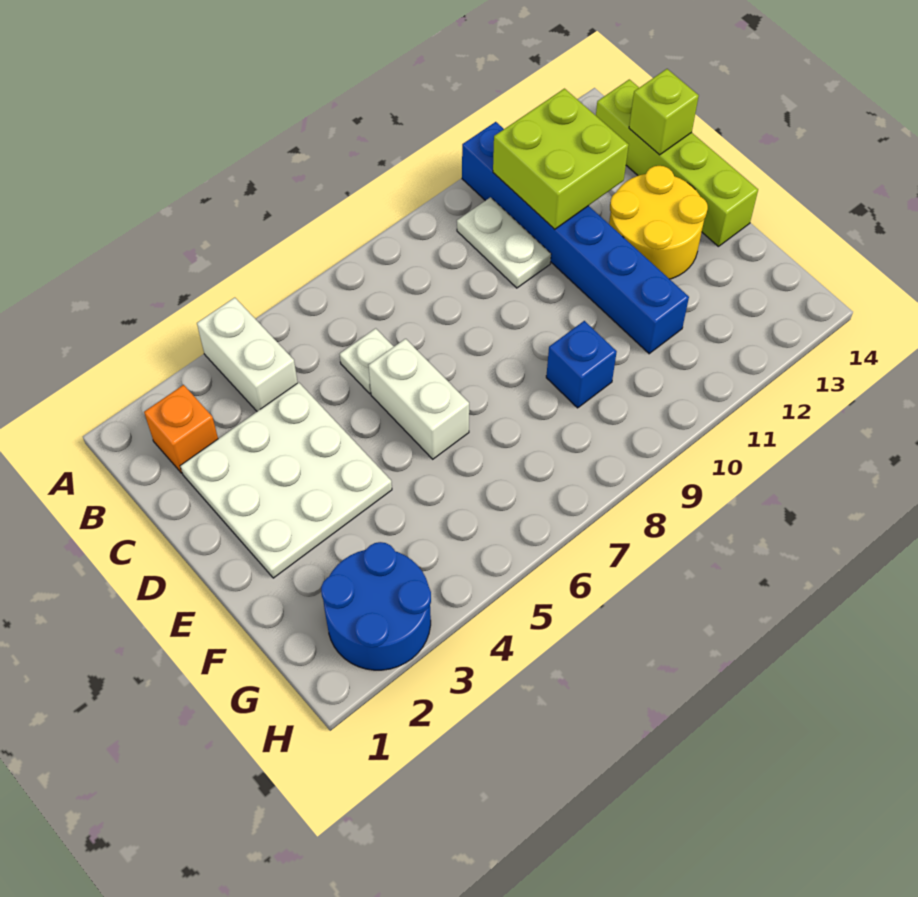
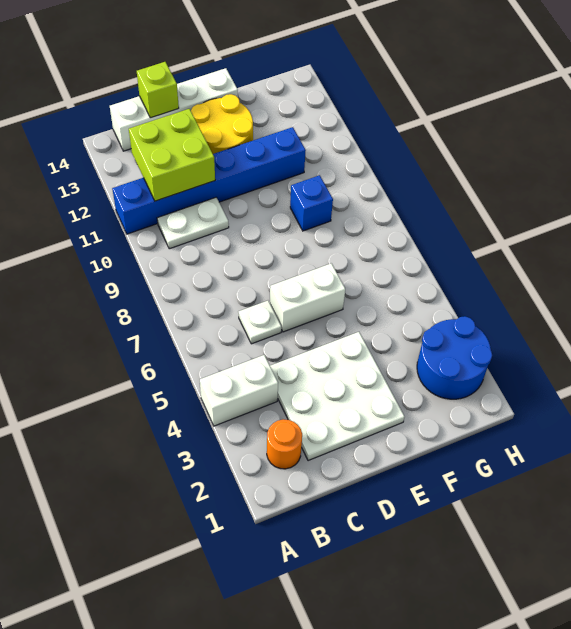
orange 1x1 brick [144,385,218,473] -> orange 1x1 round brick [267,419,302,469]
lime 1x4 brick [596,79,758,247] -> white 1x4 brick [110,68,238,151]

